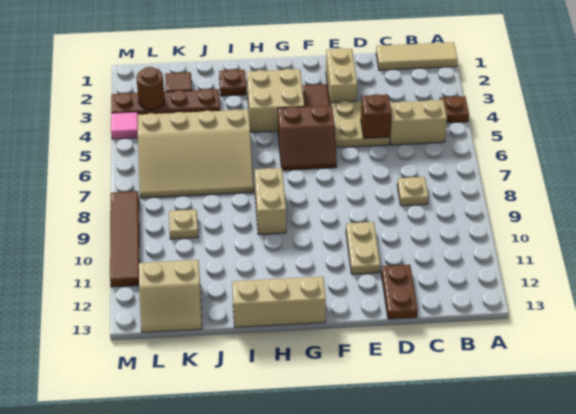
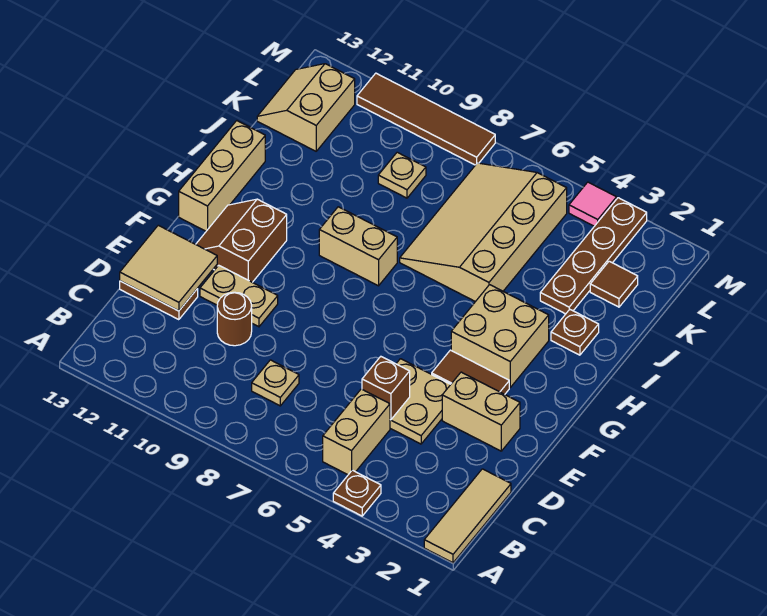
none -> tan 2x2 tile [120,225,217,311]
brown 2x2 slope [278,105,337,170] -> brown 2x2 slope moved to [196,199,287,282]
brown 1x1 round brick [137,67,165,110] -> brown 1x1 round brick moved to [217,292,252,346]

